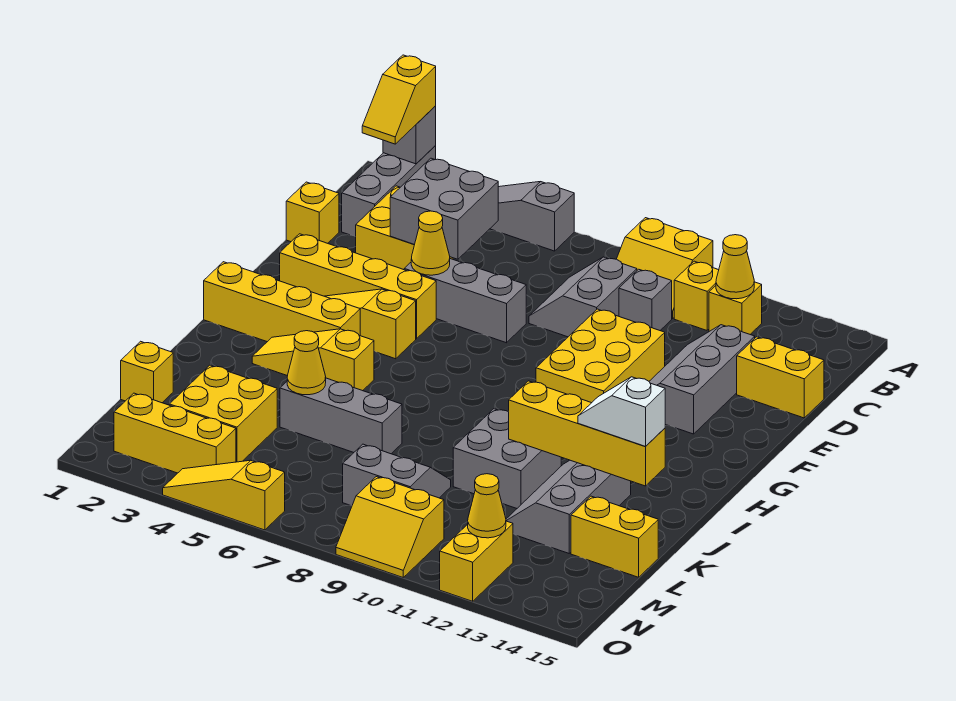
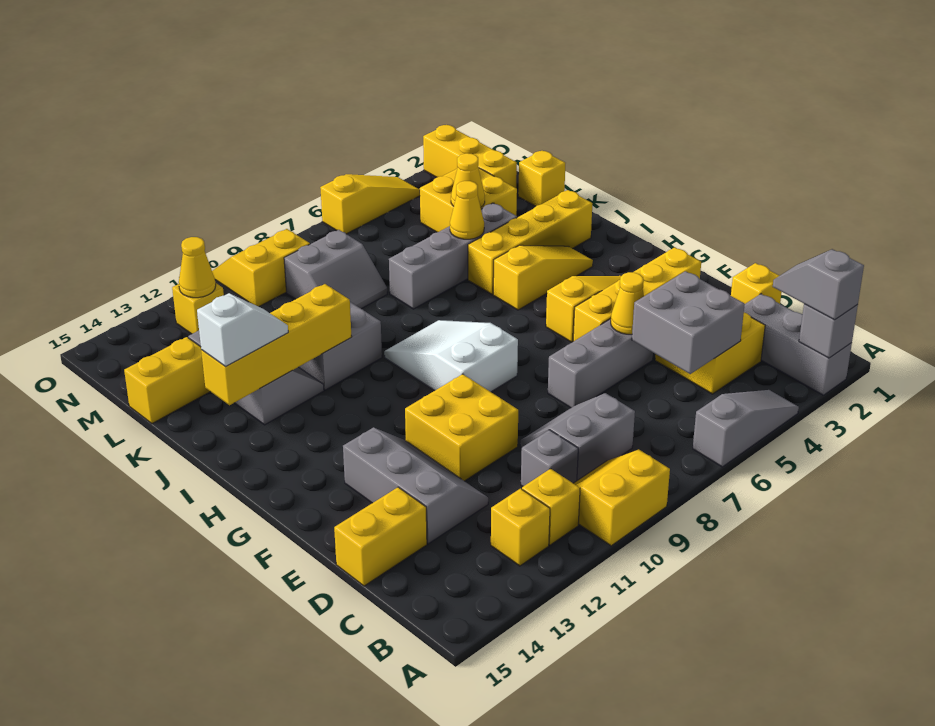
yellow 1x2 slope [362,55,436,144] -> grey 1x2 slope [773,249,864,320]
yellow 1x1 cone [716,235,754,299] -> yellow 1x1 cone moved to [451,153,485,207]
grey 2x2 slope [529,257,637,337] -> grey 2x2 slope turned to [520,393,635,480]
yellow 2x3 brick [536,309,665,403] -> yellow 2x2 brick [405,374,518,481]
none -> white 2x3 slope [384,320,518,392]
yellow 1x4 brick [204,262,360,342] -> yellow 1x4 brick moved to [468,190,592,294]
grey 1x3 brick [280,378,402,454] -> grey 1x4 brick [389,203,517,309]
yellow 1x3 brick [114,393,236,473] -> yellow 1x3 brick turned to [423,125,517,188]
yellow 1x2 brick [440,521,513,601] -> yellow 1x1 brick [172,283,224,334]

